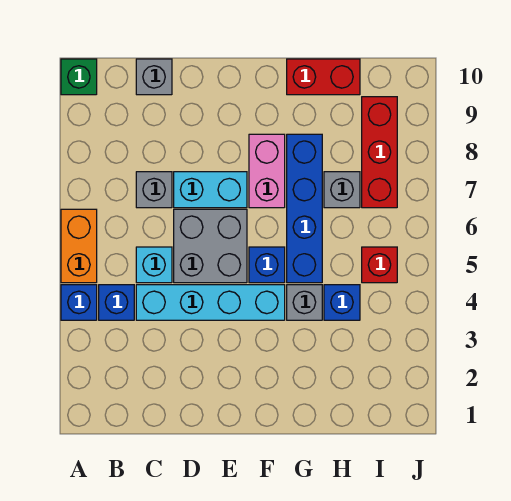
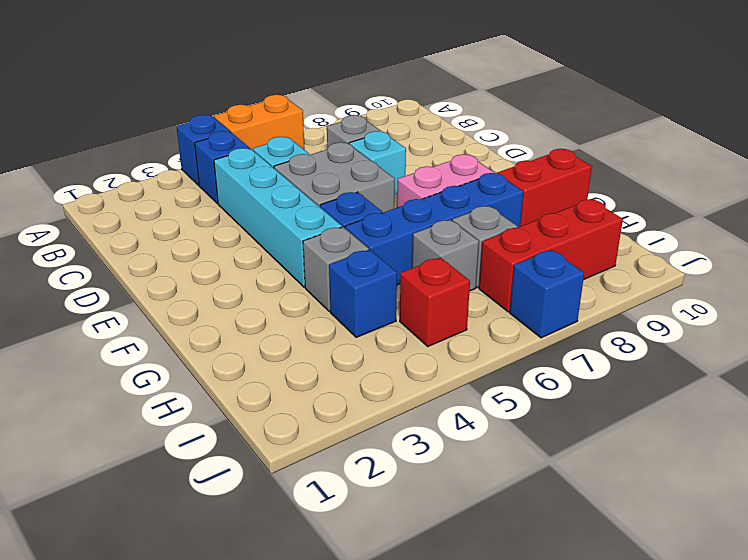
green 1x1 brick [61,59,97,95] -> none
grey 1x1 brick [136,59,172,95] -> grey 1x1 brick moved to [412,220,479,291]
cyan 1x2 brick [174,172,247,208] -> cyan 1x1 brick [349,131,406,195]
red 1x2 brick [287,59,360,95] -> red 1x2 brick turned to [497,149,592,226]
none -> blue 1x1 brick [510,250,584,338]

